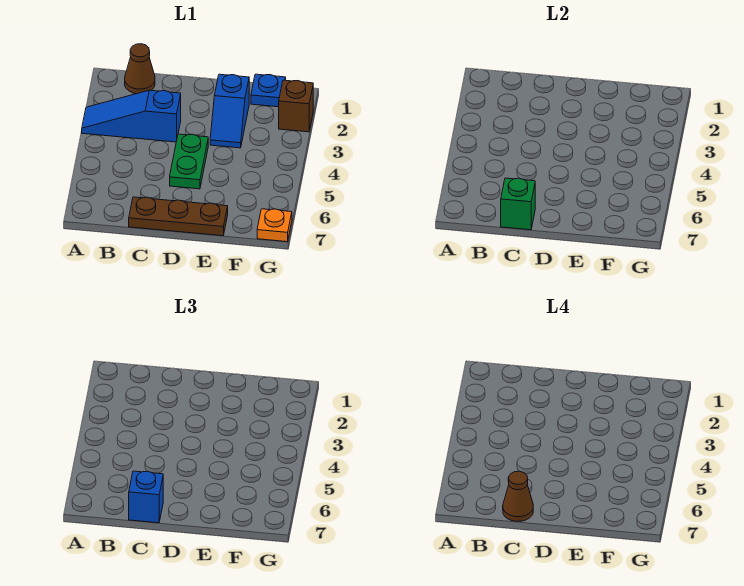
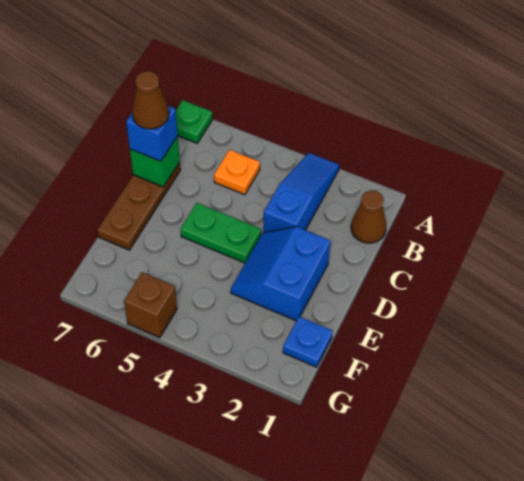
none -> green 1x1 plate [176,100,212,143]
blue 1x2 slope [210,74,249,148] -> blue 2x2 slope [231,227,330,321]
brown 1x1 brick [279,80,313,132] -> brown 1x1 brick moved to [124,272,177,338]
orange 1x1 plate [257,209,292,242] -> orange 1x1 plate moved to [214,150,260,195]

